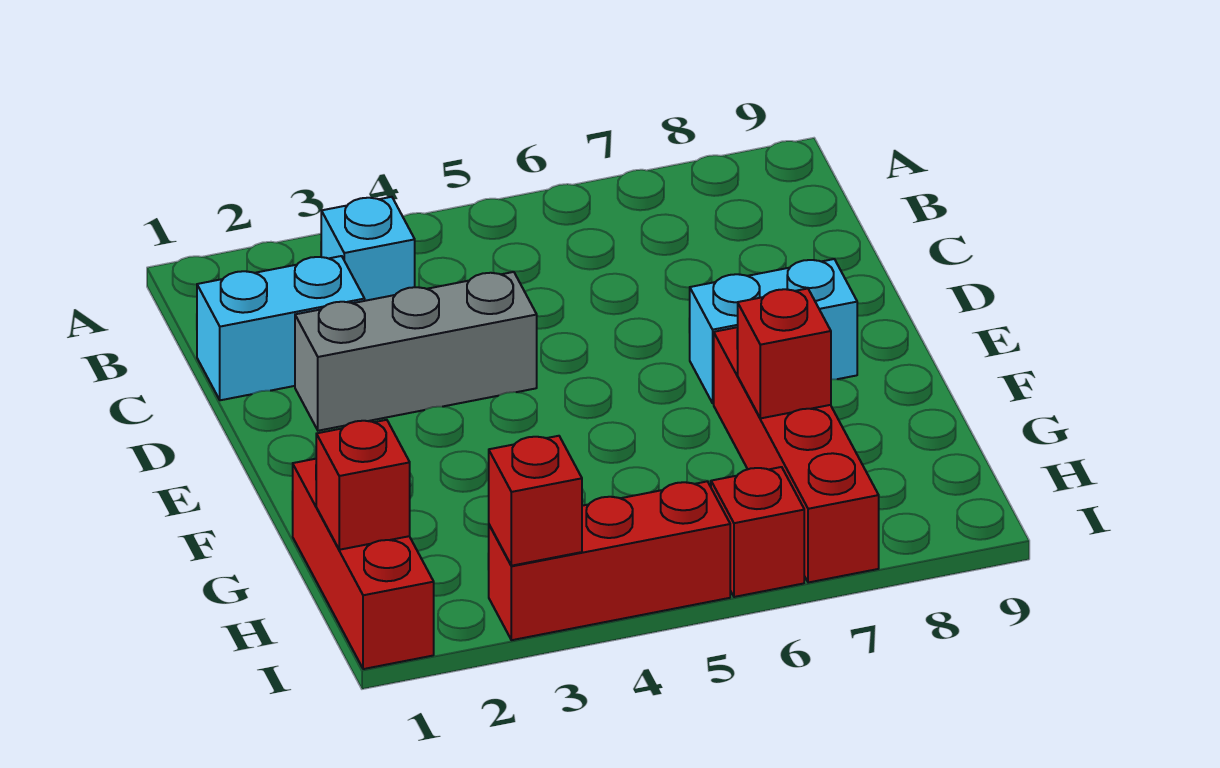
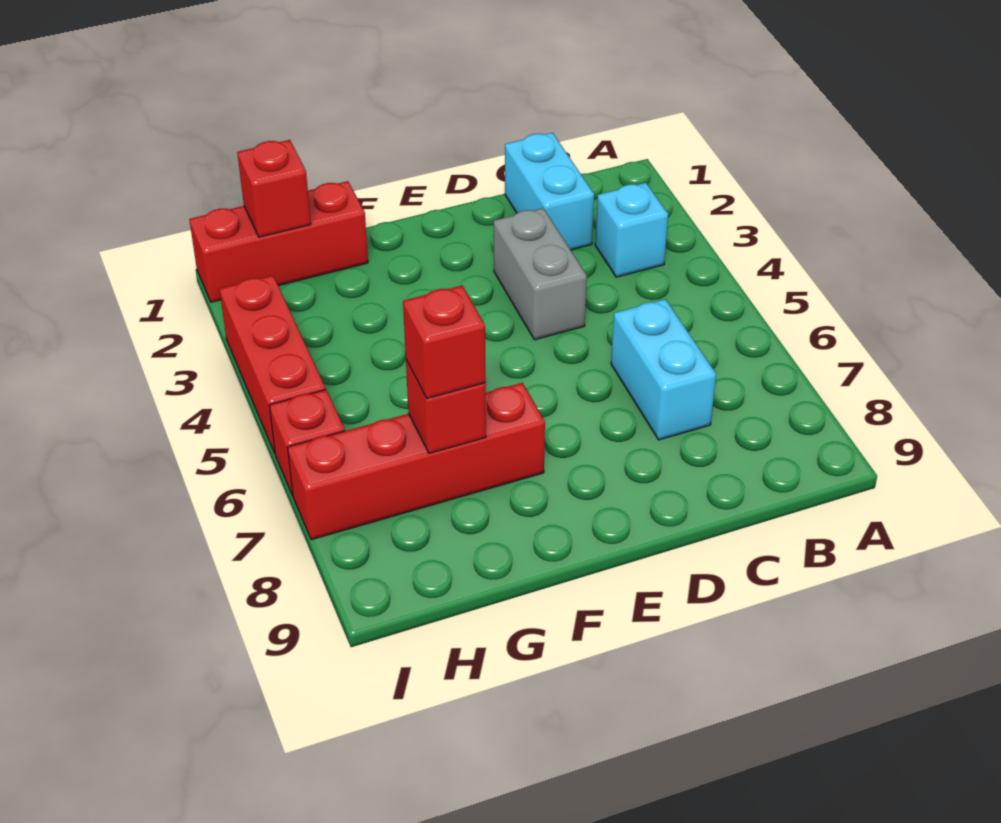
grey 1x3 brick [295,272,537,431] -> grey 1x2 brick [494,208,587,340]
cyan 1x2 brick [689,259,857,403] -> cyan 1x2 brick moved to [611,299,716,440]
red 1x1 brick [489,436,582,566] -> red 1x1 brick moved to [403,286,486,398]

